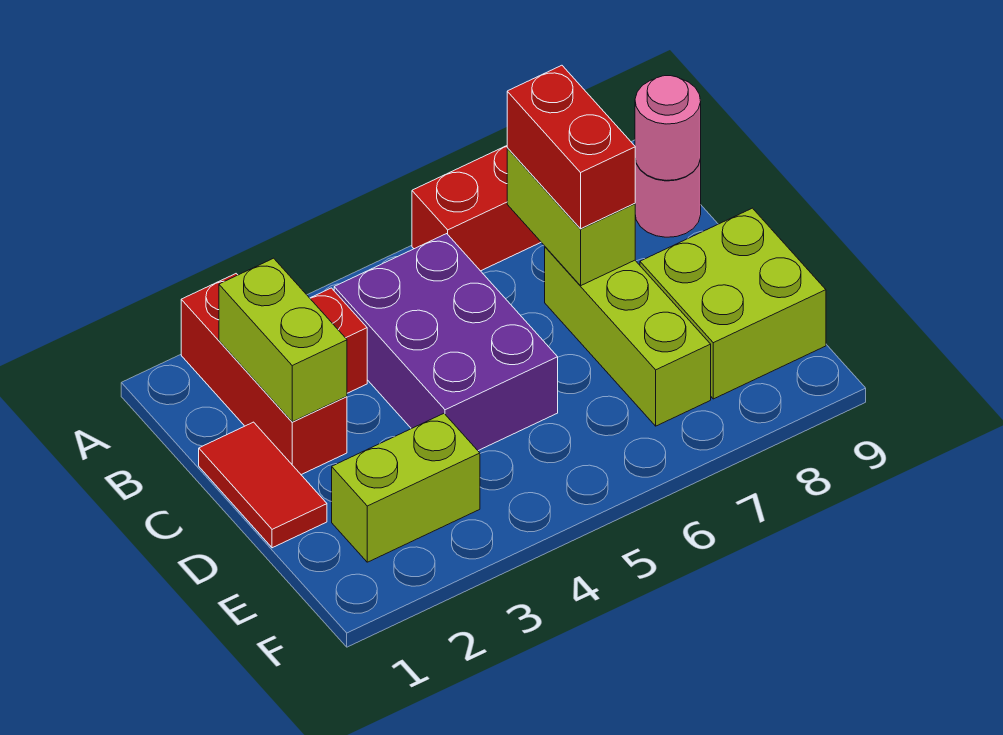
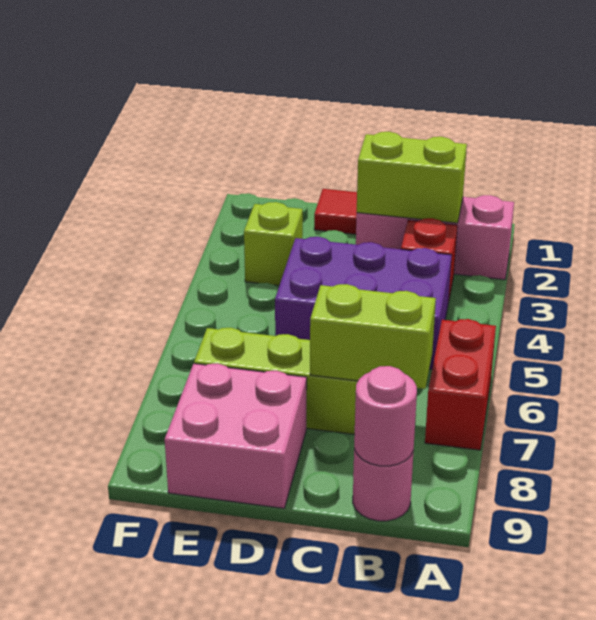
red 1x3 brick [181,274,347,475] -> pink 1x3 brick [356,195,514,280]
red 1x2 brick [507,65,635,229] -> none
lime 2x2 brick [640,208,826,399] -> pink 2x2 brick [165,364,307,508]
lime 1x2 brick [332,414,480,562] -> lime 1x1 brick [244,202,303,285]

